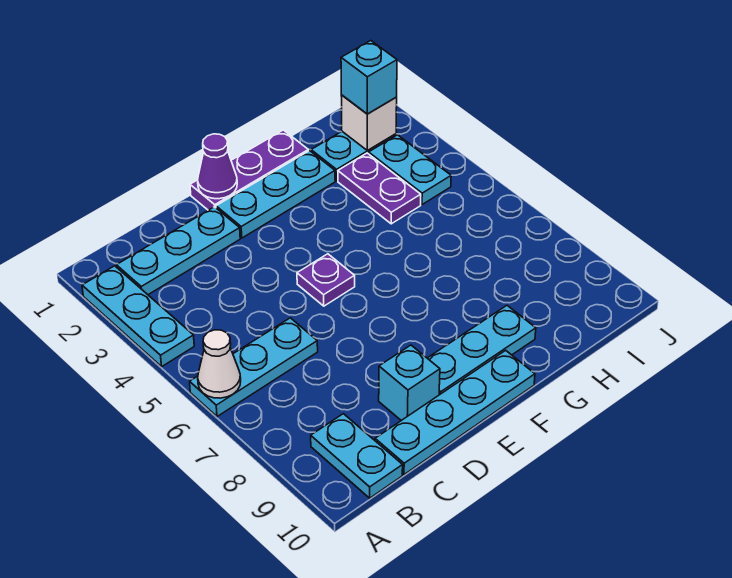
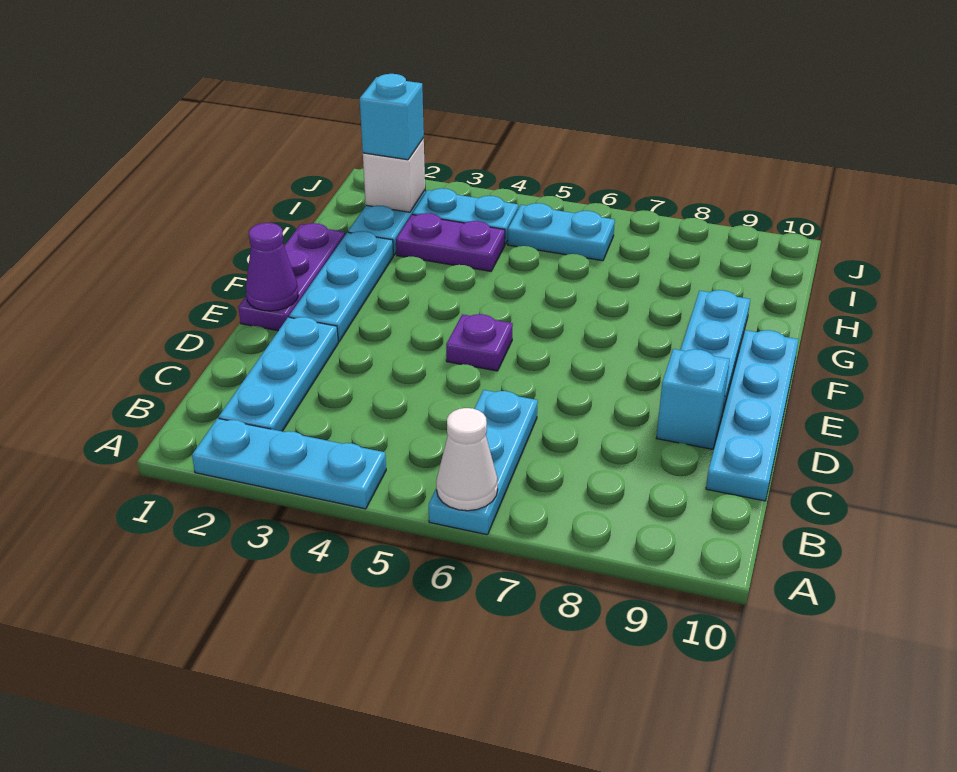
cyan 1x2 plate [311,414,403,498] -> cyan 1x2 plate moved to [508,203,615,261]

